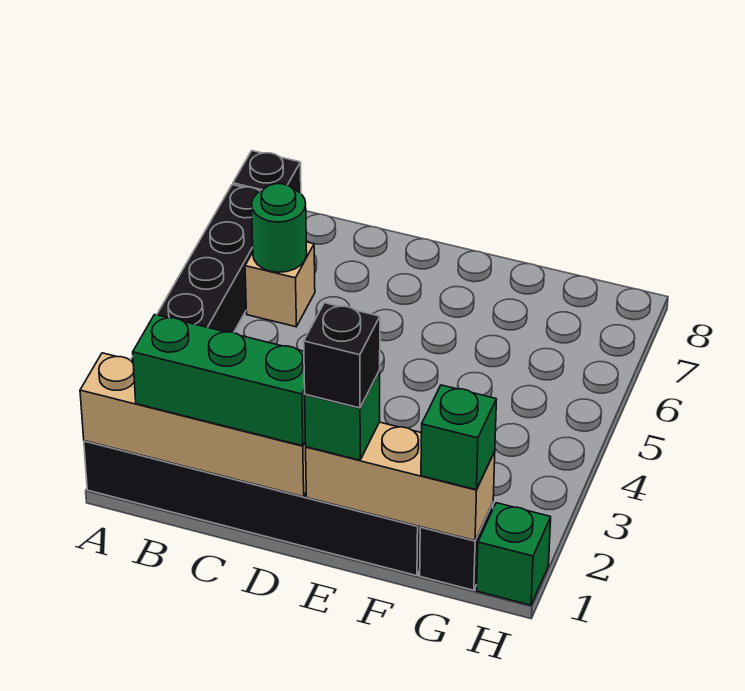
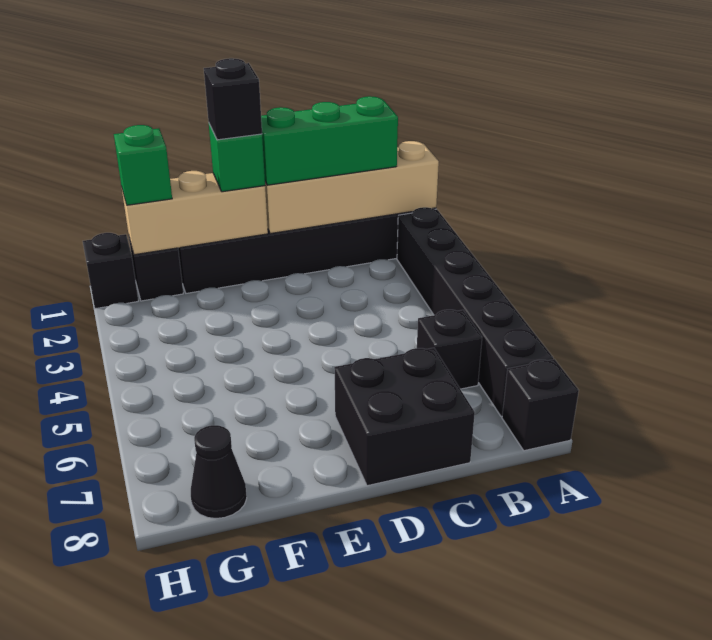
tan 1x1 brick [245,242,315,327] -> black 1x1 brick [417,310,482,389]
green 1x1 round brick [251,184,307,272] -> none
none -> black 2x2 brick [334,348,475,486]
none -> black 1x1 cone [191,425,247,519]
green 1x1 brick [477,503,551,605] -> black 1x1 brick [83,233,138,309]

